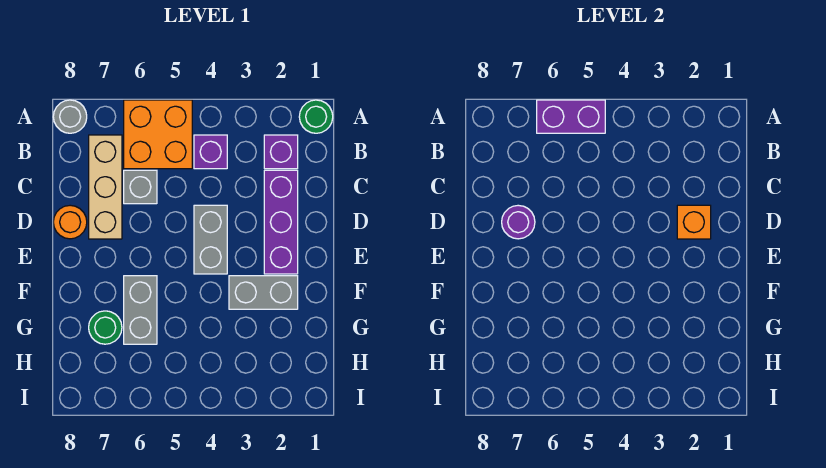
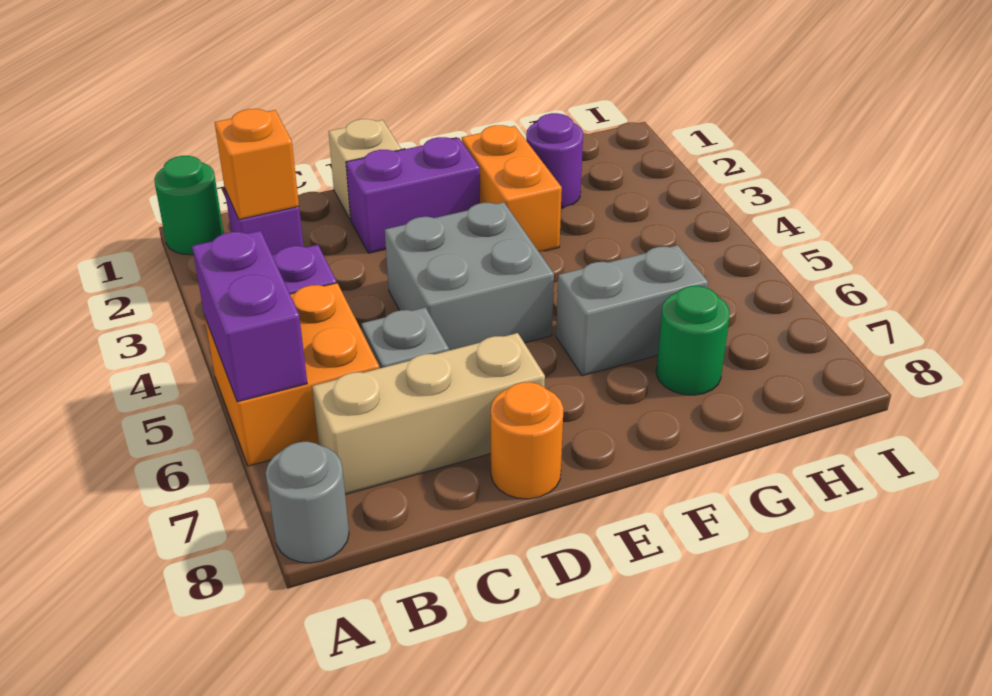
purple 1x3 brick [264,170,298,274] -> purple 1x2 brick [346,137,480,253]
none -> tan 1x1 brick [329,119,401,220]
orange 1x1 brick [677,205,711,239] -> orange 1x1 brick moved to [215,109,299,219]
grey 1x2 brick [194,205,227,274] -> grey 2x2 brick [385,202,554,350]
purple 1x1 round brick [502,205,535,239] -> purple 1x1 round brick moved to [526,113,583,208]
grey 1x2 brick [229,276,298,309] -> orange 1x2 brick [462,125,562,252]

